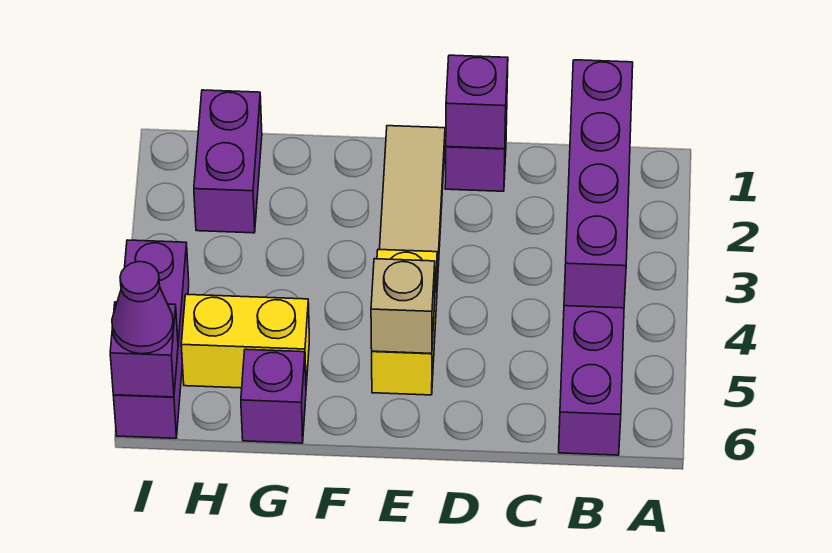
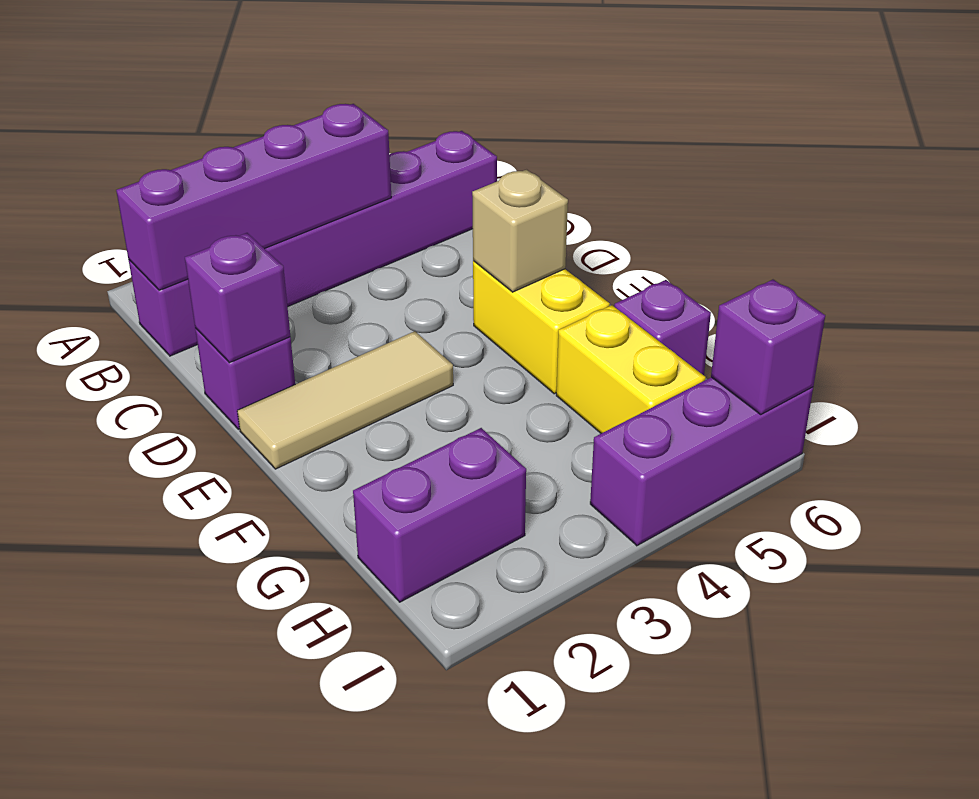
yellow 1x2 brick [372,250,437,395] -> yellow 1x2 brick turned to [473,261,610,394]
purple 1x1 cone [112,262,174,354] -> none

